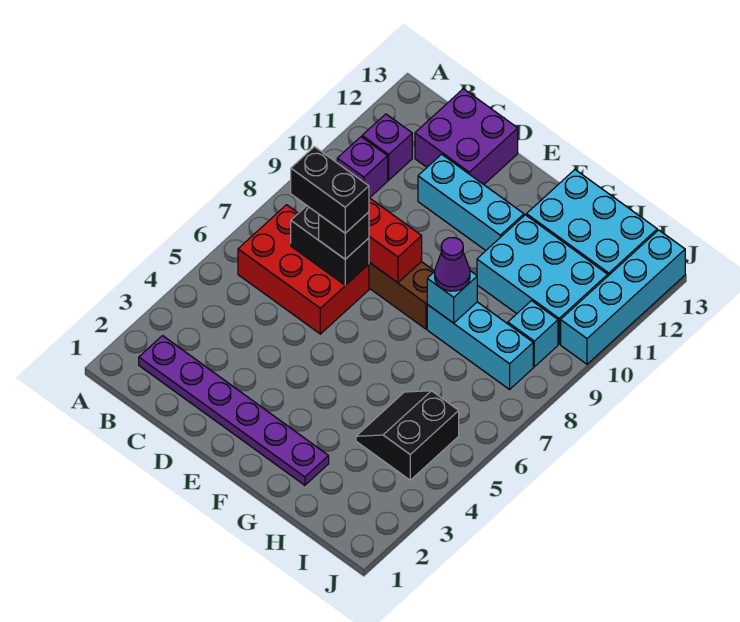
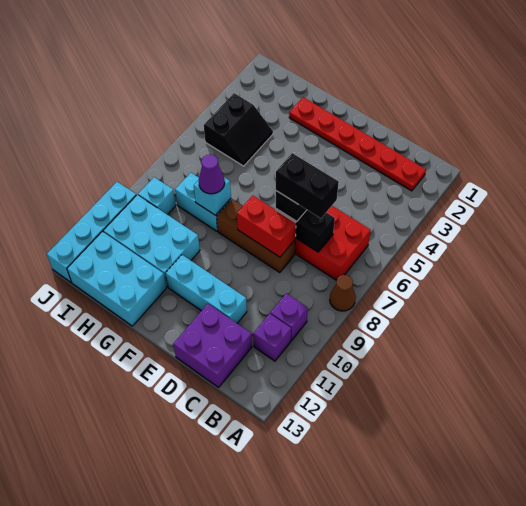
none -> brown 1x1 cone [330,275,356,311]
purple 1x6 plate [139,336,329,485] -> red 1x6 plate [289,97,426,191]
cyan 1x3 brick [427,302,533,389] -> cyan 1x2 brick [175,173,231,231]

